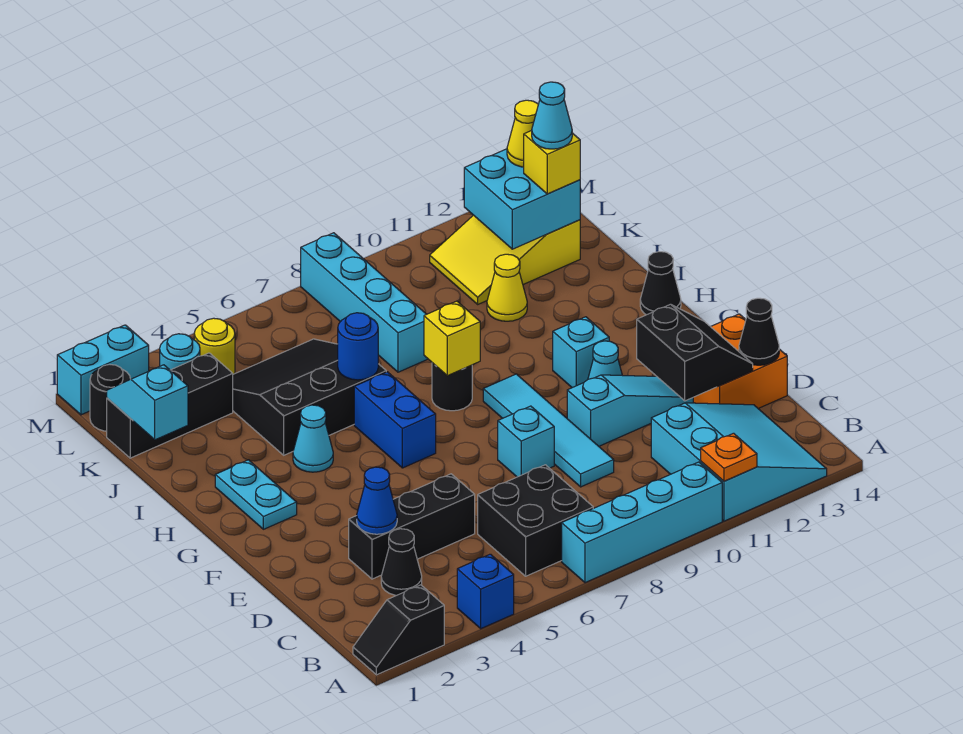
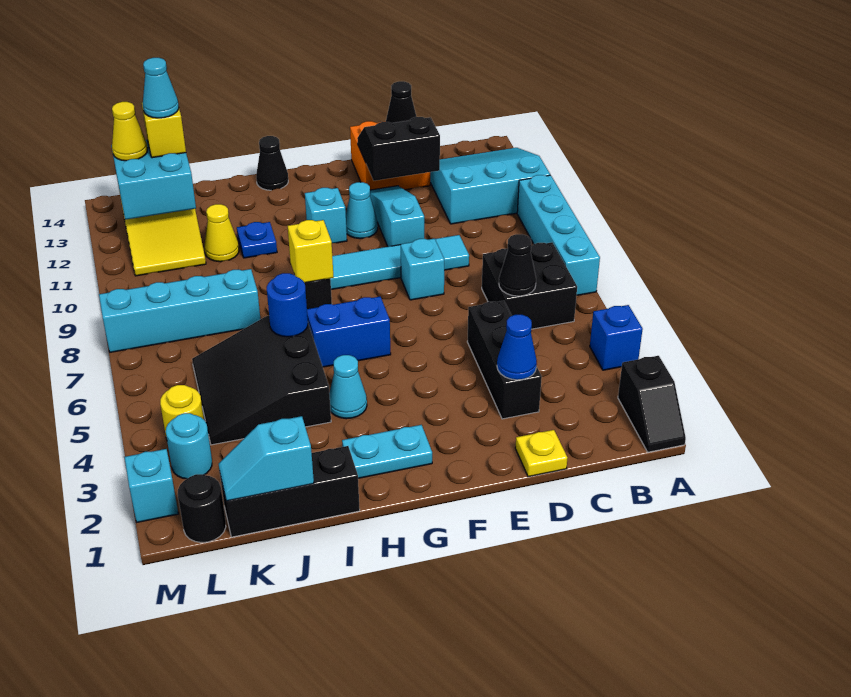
orange 1x1 plate [701,433,757,481] -> none
black 1x1 cone [381,529,422,595] -> black 1x1 cone moved to [499,234,536,296]
none -> yellow 1x1 plate [515,430,567,477]
none -> blue 1x1 plate [237,222,277,258]
black 1x3 brick [107,353,233,458] -> black 1x3 brick turned to [220,446,360,537]
cyan 1x2 brick [57,325,149,415] -> cyan 1x1 brick [125,449,178,522]

